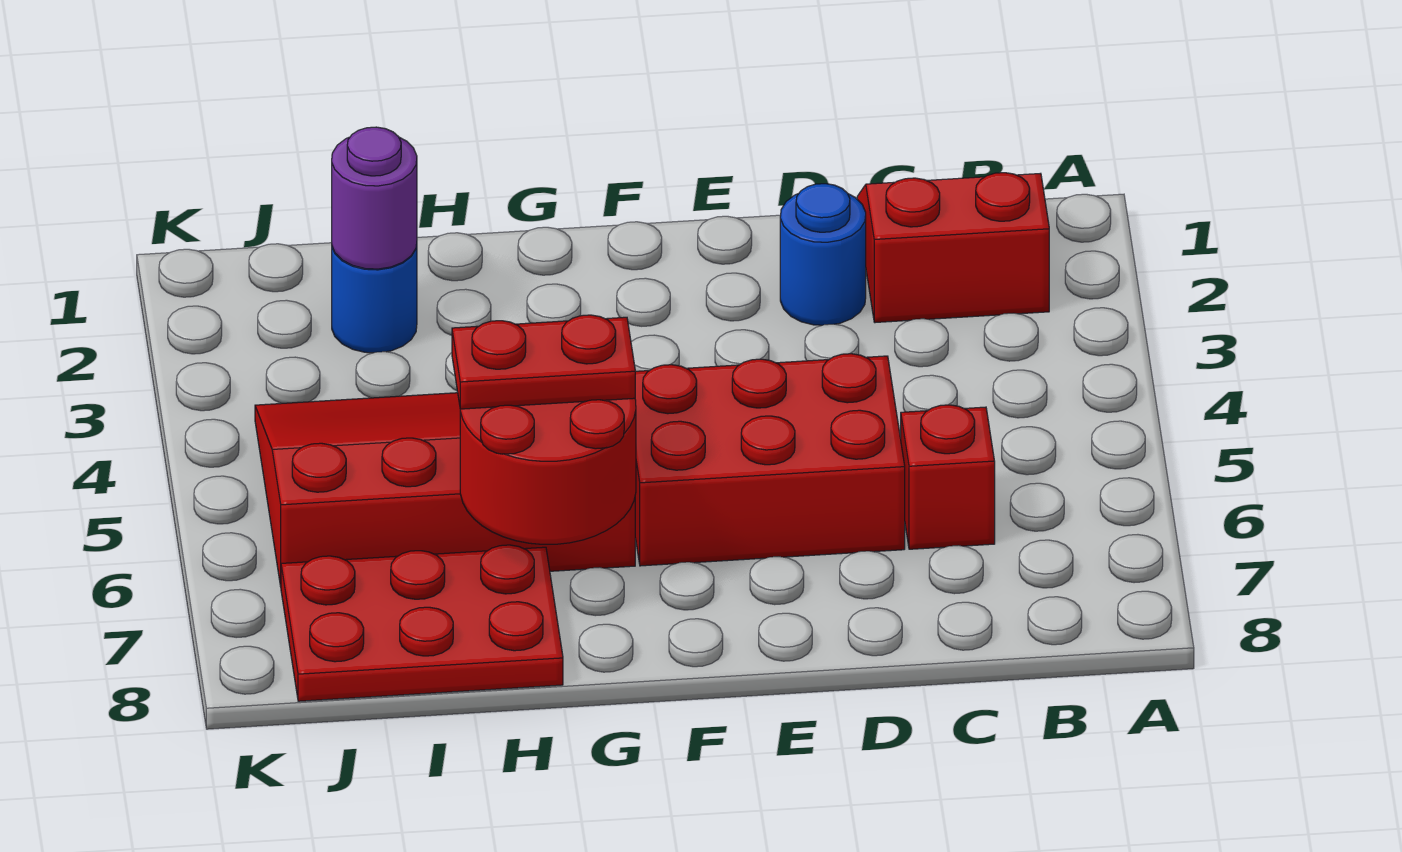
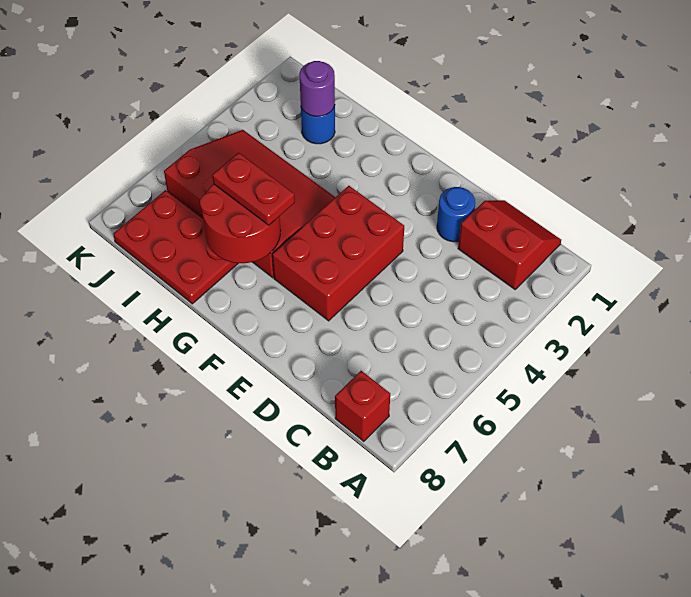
red 1x1 brick [901,405,995,549] -> red 1x1 brick moved to [335,371,390,441]
red 2x3 brick [635,354,905,566] -> red 2x3 brick turned to [272,186,404,321]

